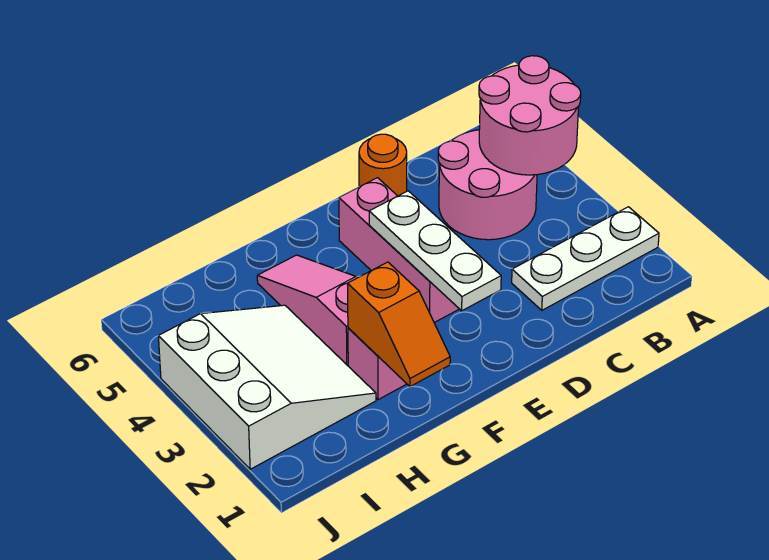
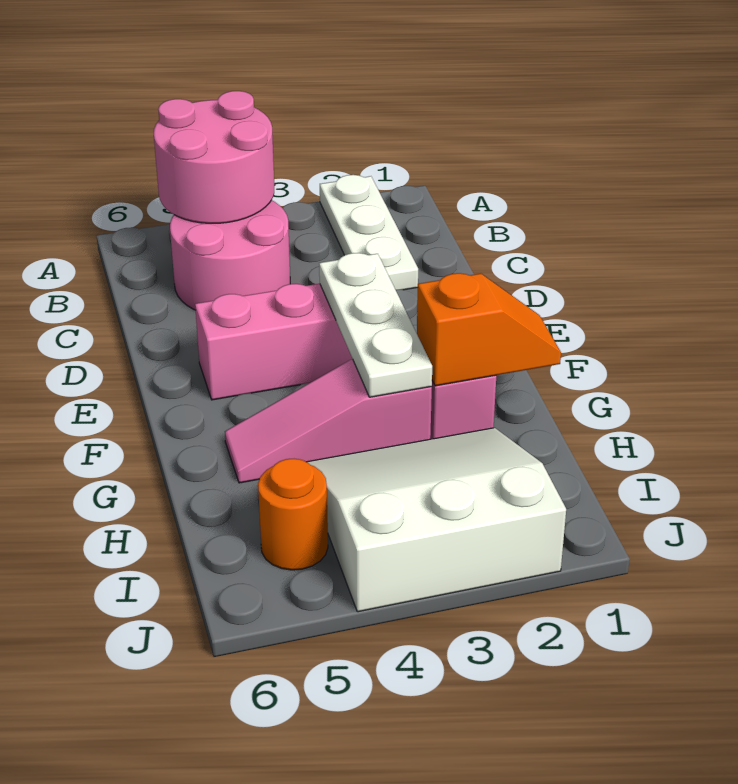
orange 1x1 round brick [359,134,407,196] -> orange 1x1 round brick moved to [258,459,328,570]
white 1x3 plate [369,191,501,311] -> white 1x3 plate turned to [319,253,432,397]

